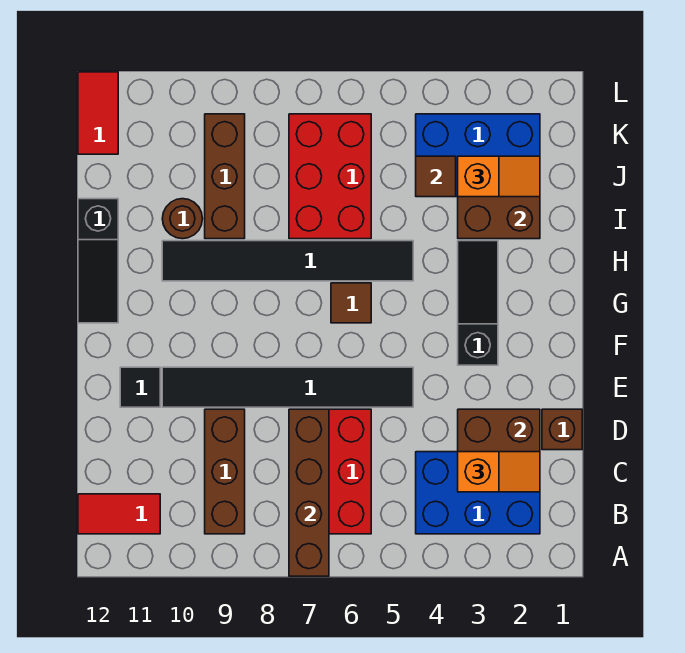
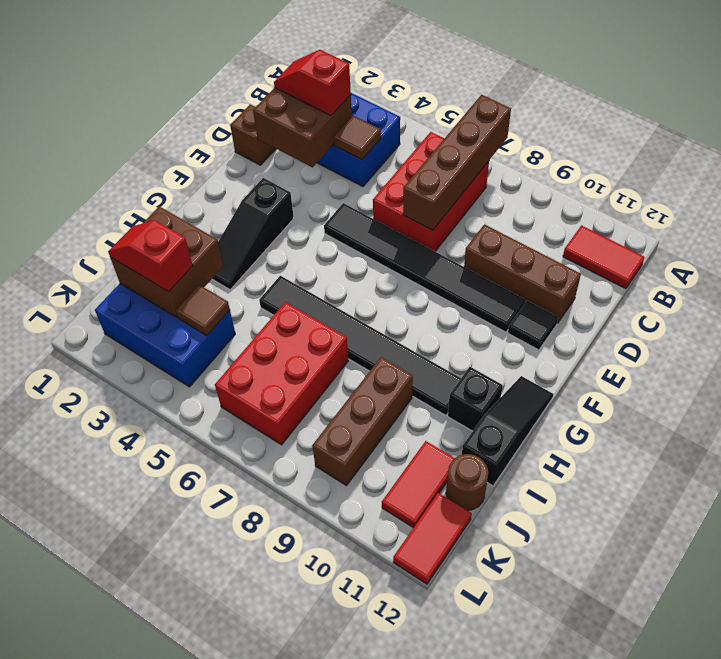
brown 1x3 brick [205,409,245,534] -> brown 1x3 brick turned to [464,224,581,323]
orange 1x2 slope [458,452,540,492] -> red 1x2 slope [274,50,351,116]
brown 1x1 tile [331,283,371,323] -> brown 1x1 tile moved to [334,116,381,160]
none -> black 1x1 brick [448,367,503,431]
brown 1x1 round brick [162,199,203,239] -> brown 1x1 round brick moved to [446,454,488,511]
orange 1x2 slope [458,156,540,197] -> red 1x2 slope [108,220,193,292]
none -> red 1x2 tile [382,441,455,528]

